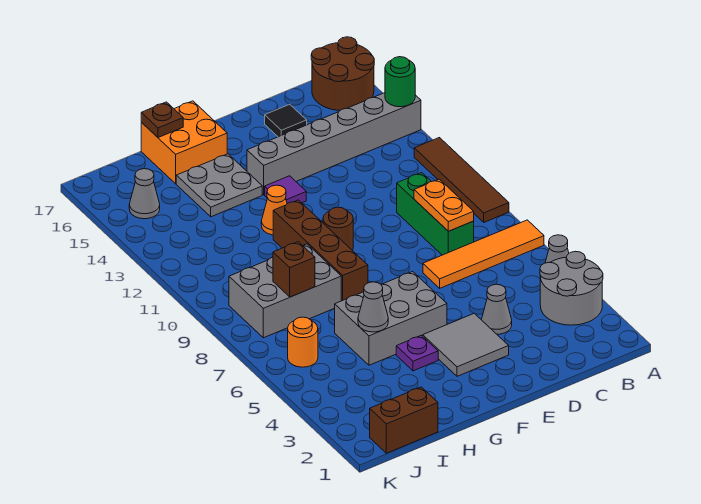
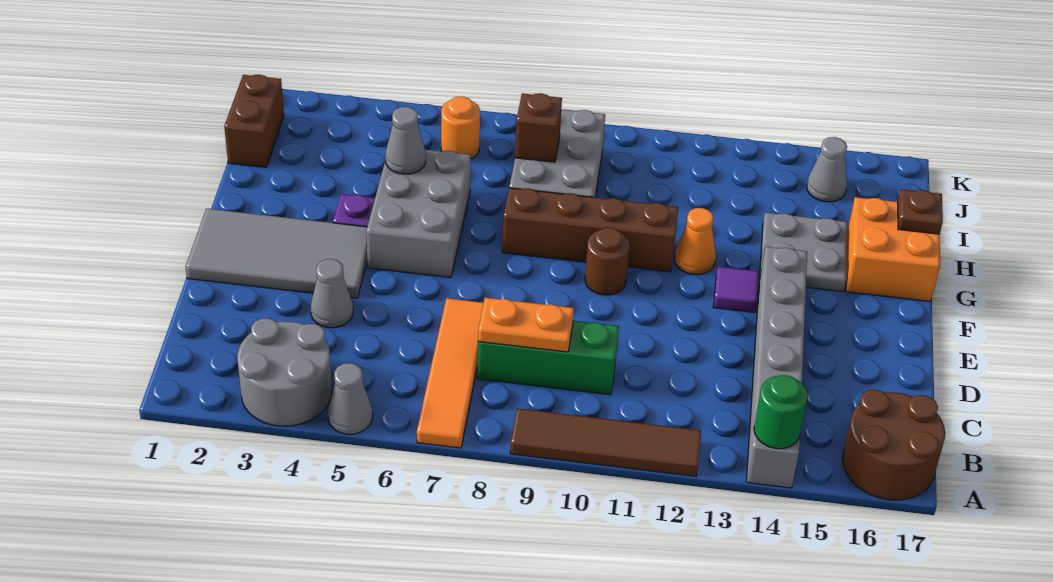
black 1x1 tile [265,104,307,137] -> none
grey 2x2 tile [423,313,509,376] -> grey 2x4 tile [186,209,367,298]

